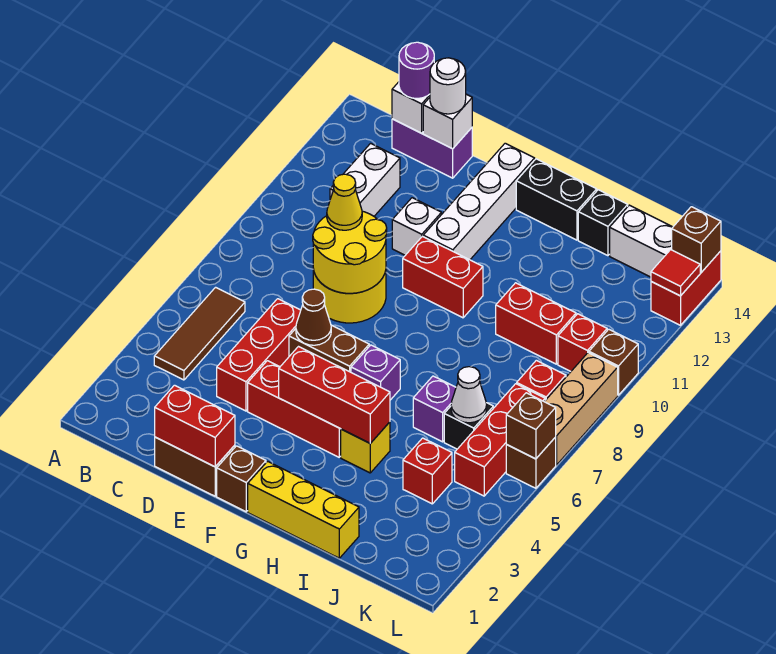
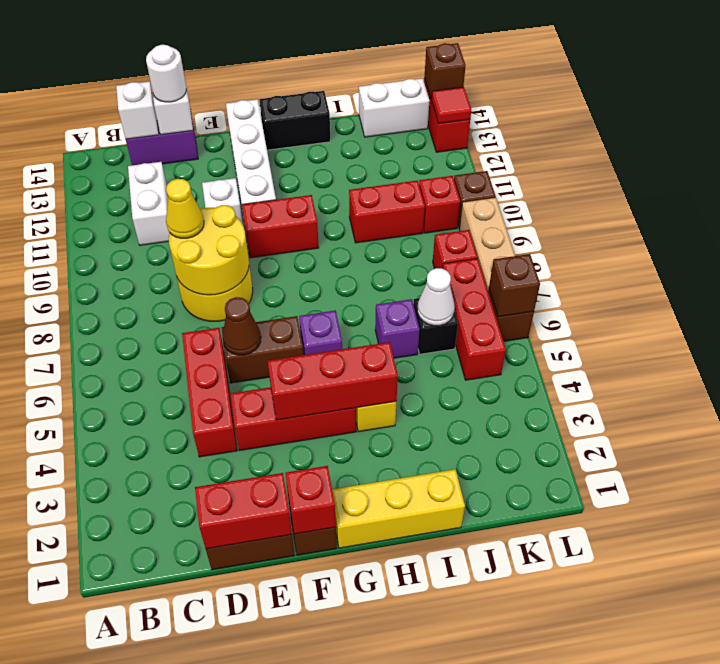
brown 1x3 tile [154,287,245,380] -> none
purple 1x1 round brick [399,42,434,99] -> none
black 1x1 brick [578,190,628,256] -> none
red 1x1 brick [403,438,452,504] -> red 1x1 brick moved to [285,466,336,534]

